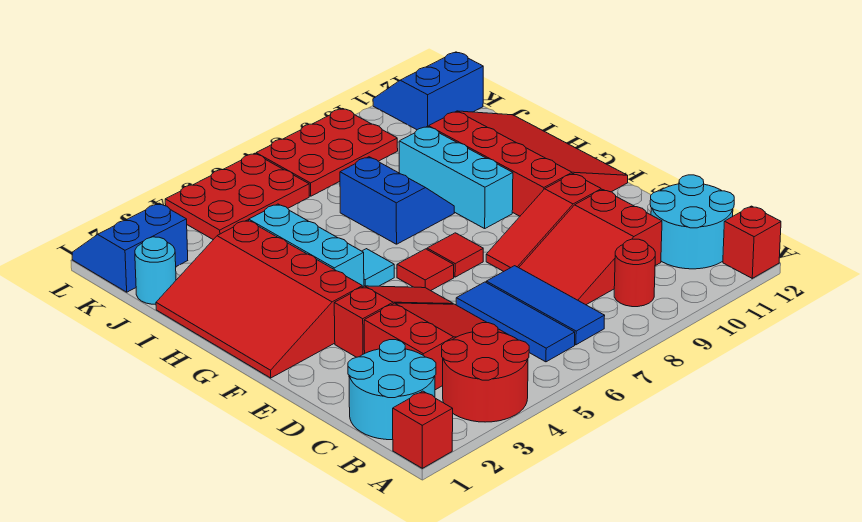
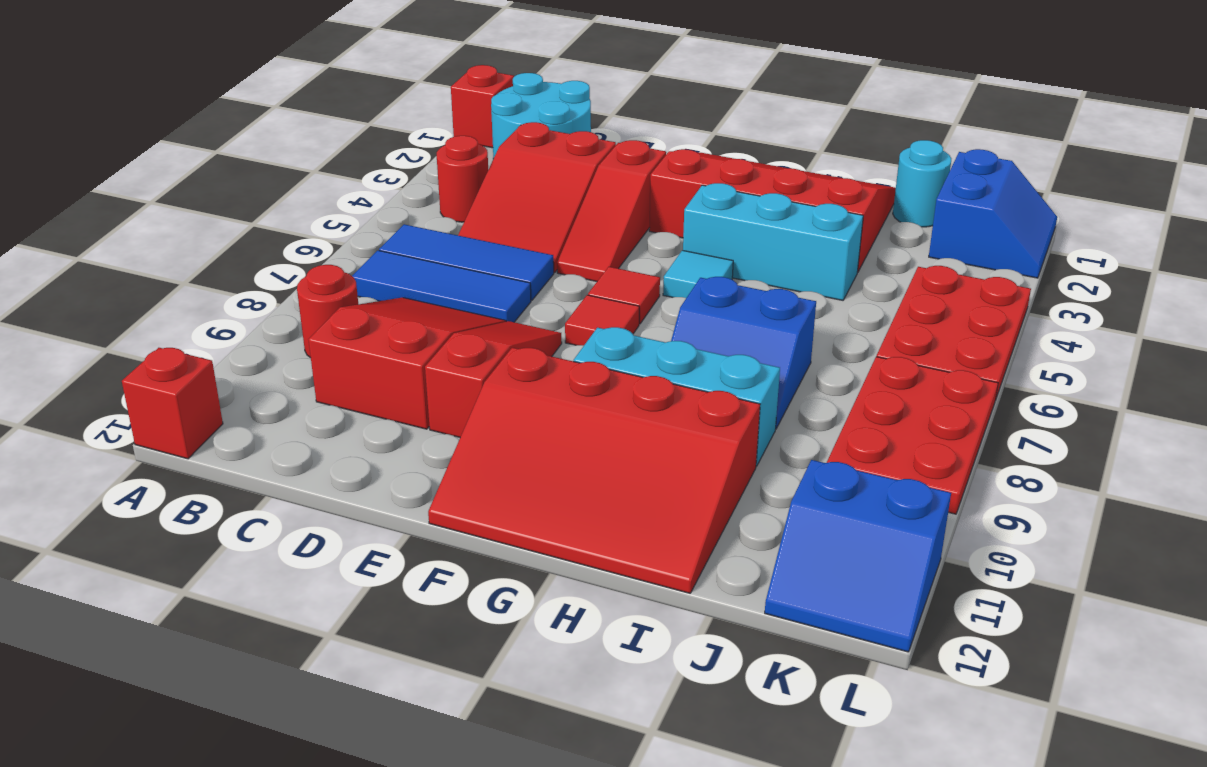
red 2x2 round brick [442,323,529,422] -> red 1x1 round brick [437,136,488,222]
cyan 2x2 round brick [650,175,734,269] -> none
blue 2x2 slope [373,52,483,130] -> blue 2x2 slope turned to [765,460,951,652]

